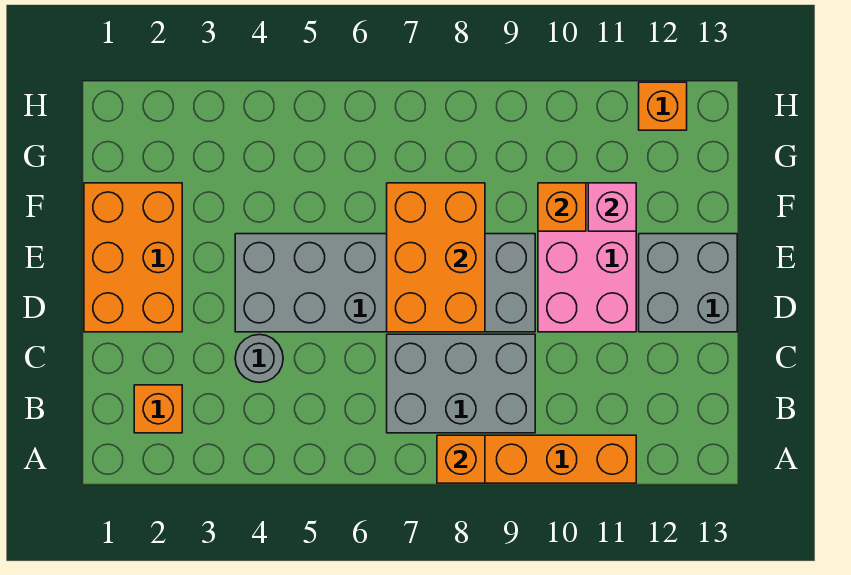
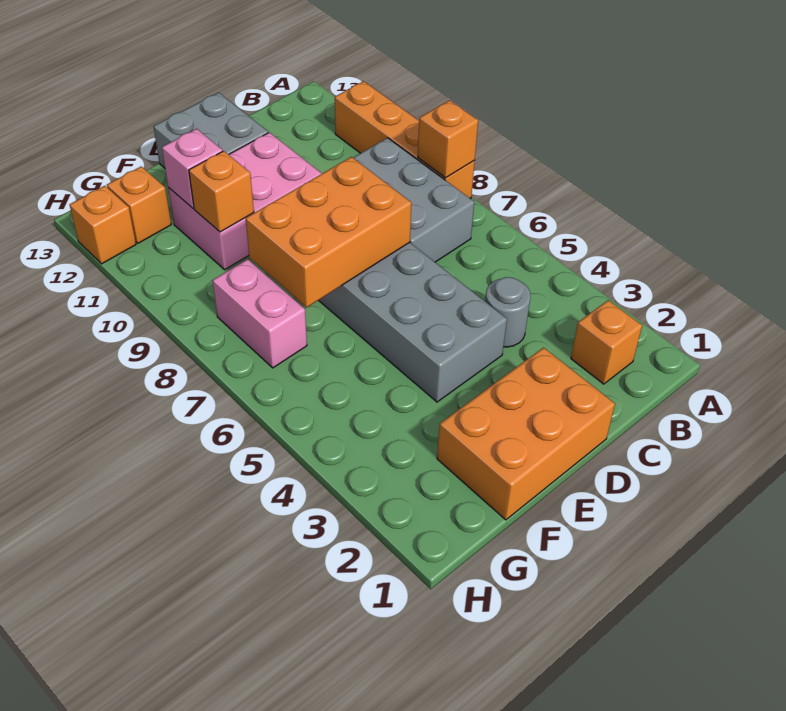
none -> pink 1x2 brick [212,259,307,368]
none -> orange 1x1 brick [107,167,171,243]

